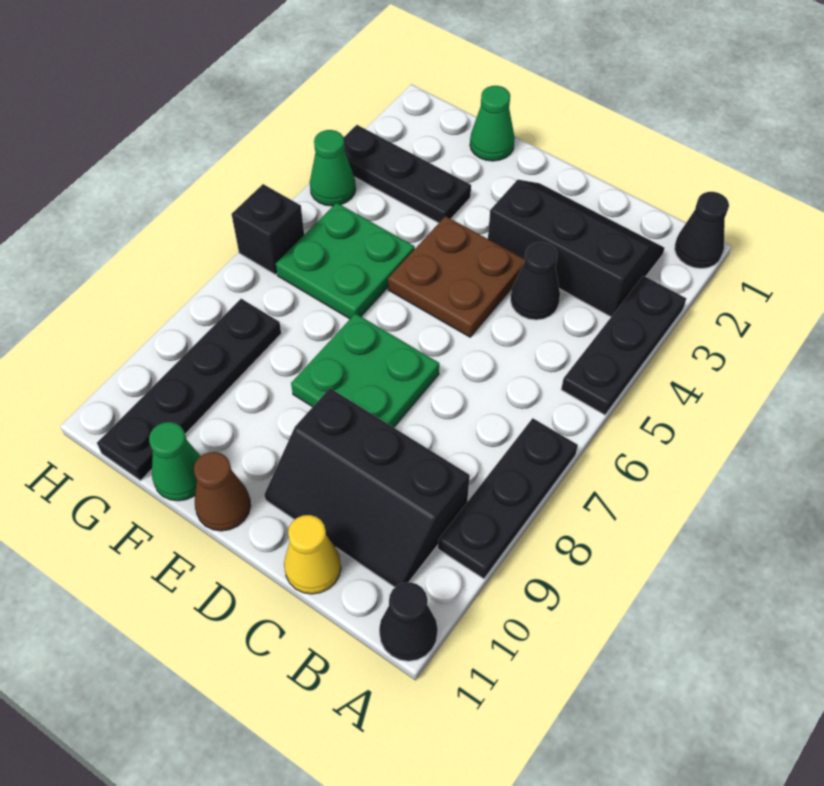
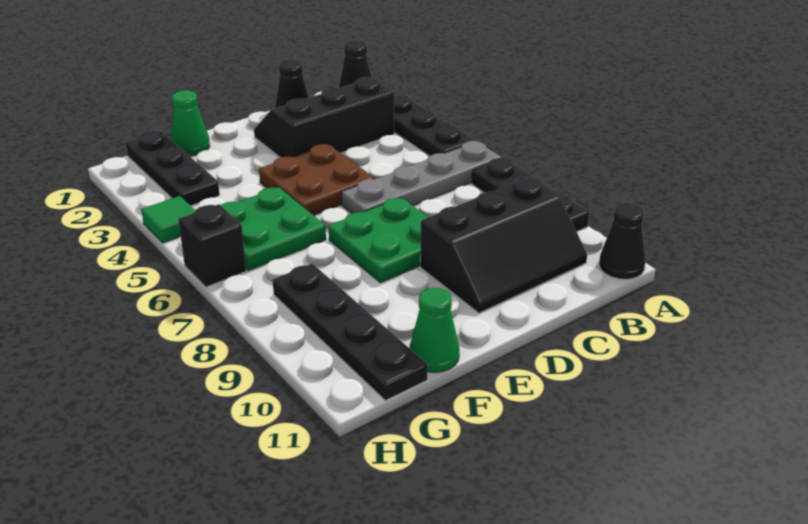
none -> grey 1x4 plate [341,141,502,213]
black 1x1 cone [510,242,560,320] -> black 1x1 cone moved to [275,59,309,108]
yellow 1x1 cone [284,515,341,594] -> none
brown 1x1 cone [194,452,251,531] -> none
black 1x3 plate [343,125,471,223] -> black 1x3 plate turned to [126,131,220,206]
green 1x1 cone [310,130,356,206] -> green 1x1 tile [141,196,195,243]

